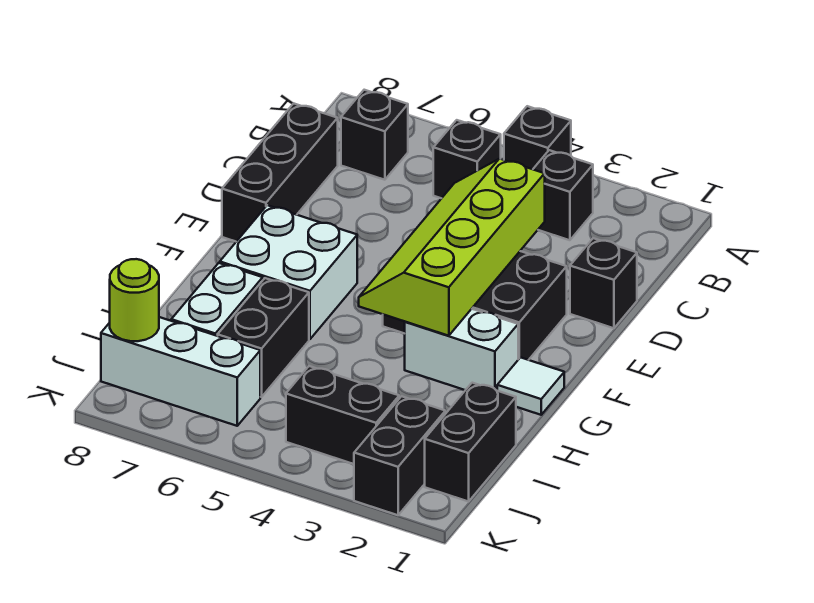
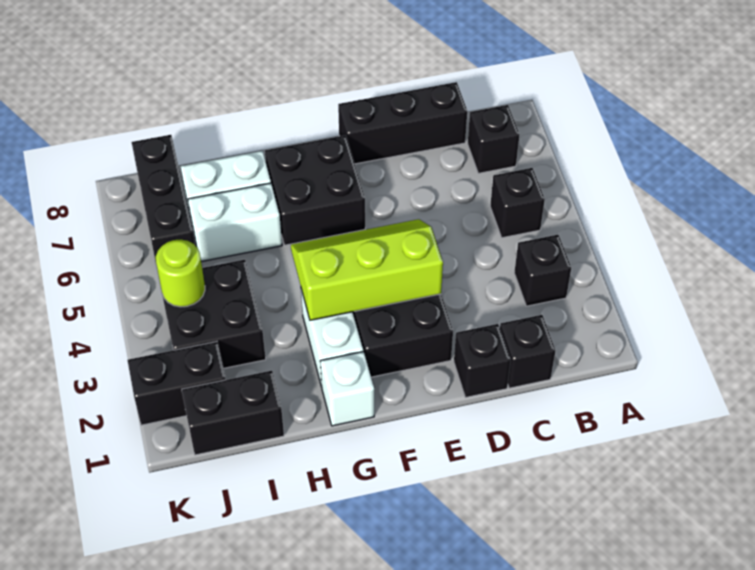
black 1x1 brick [504,106,571,169] -> black 1x1 brick moved to [500,315,555,388]
lime 2x4 slope [359,159,545,336] -> lime 2x3 slope [291,219,443,320]
white 2x2 brick [220,205,357,339] -> black 2x2 brick [265,135,365,245]
white 1x1 tile [497,358,564,415] -> white 1x1 brick [320,352,374,426]
black 1x2 brick [218,278,309,397] -> white 1x2 brick [188,183,282,262]
black 1x2 brick [286,366,399,464] -> black 2x2 brick [162,260,266,368]
white 1x3 brick [101,317,260,426] -> black 1x3 brick [132,135,195,266]
lime 1x1 round brick [110,259,159,341] -> lime 1x1 round brick moved to [156,240,205,307]

